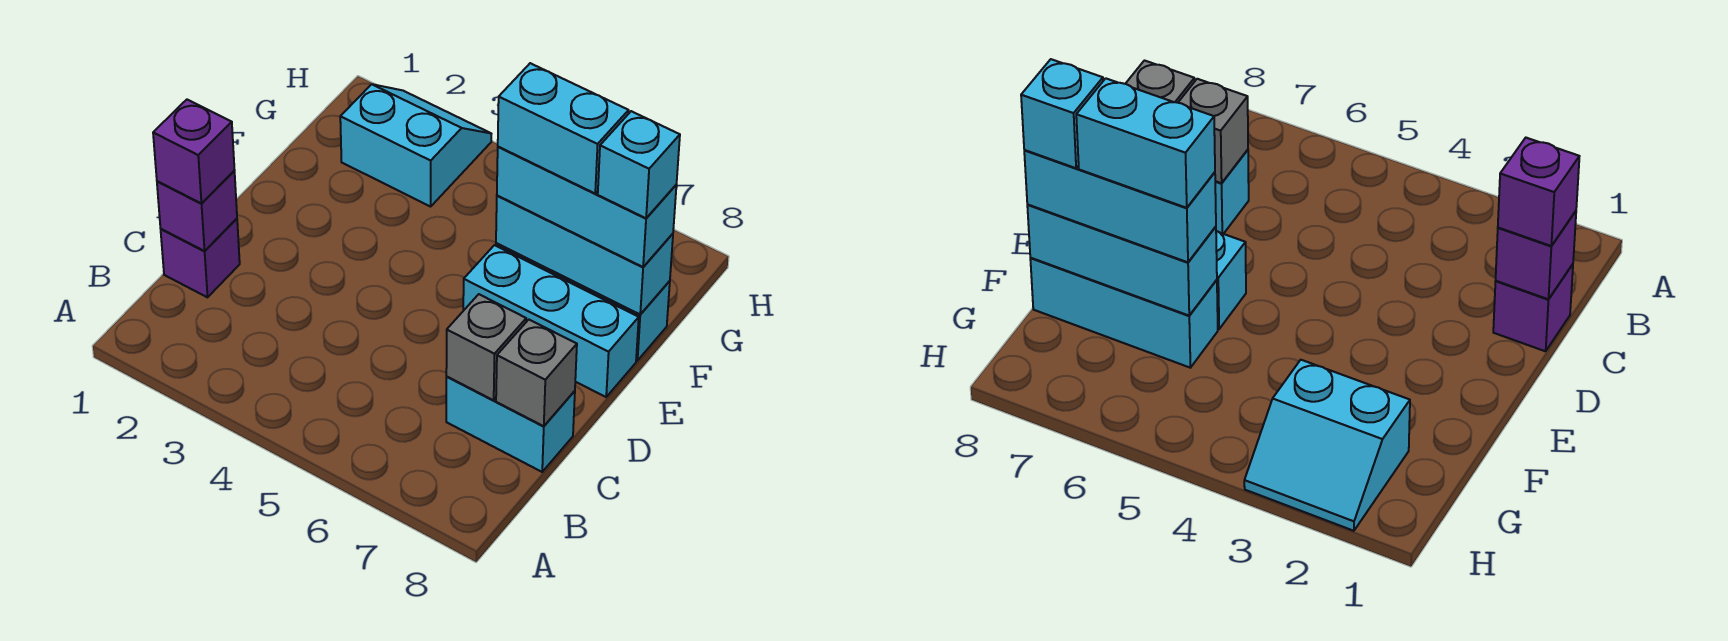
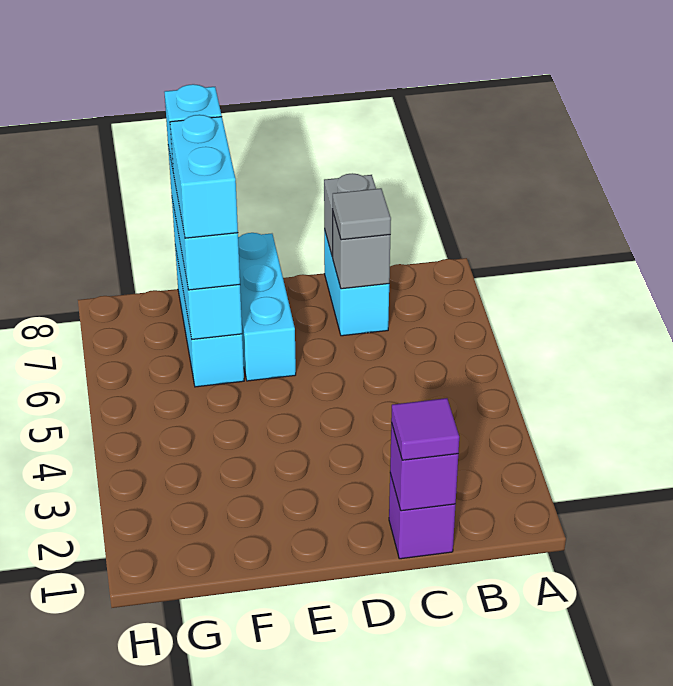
purple 1x1 brick [153,100,234,203] -> purple 1x1 tile [391,398,459,460]
none -> grey 1x1 tile [333,188,391,240]
cyan 2x2 slope [340,84,491,207] -> none

